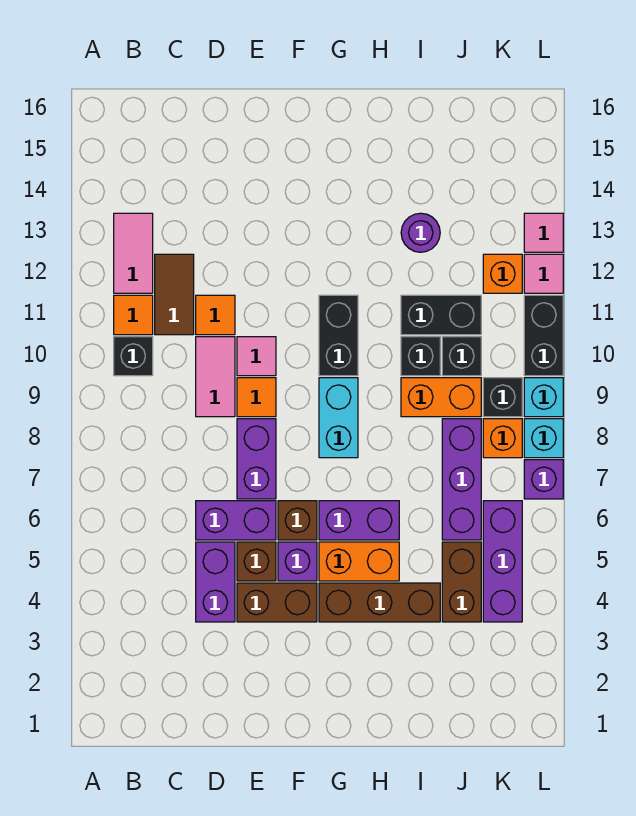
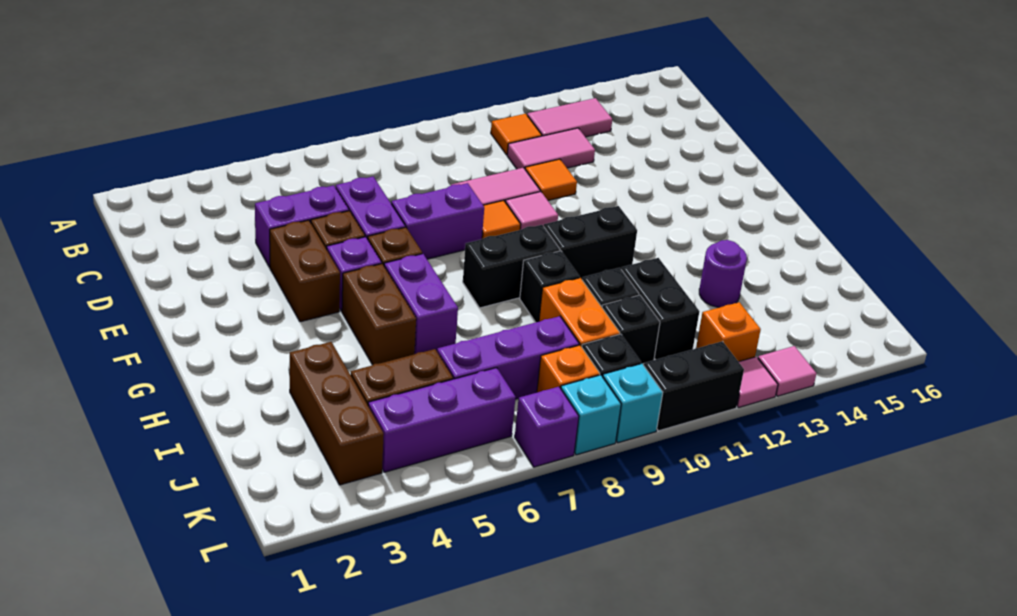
black 1x1 brick [114,337,153,376] -> black 1x1 brick moved to [520,251,579,322]
brown 1x2 tile [155,254,194,335] -> pink 1x2 tile [507,128,595,169]
brown 1x3 brick [319,583,440,622] -> brown 1x3 brick moved to [290,342,384,485]
orange 1x2 brick [319,542,399,581] -> brown 1x2 brick [342,264,416,365]
cyan 1x2 brick [319,378,358,458] -> black 1x2 brick [463,225,560,308]

